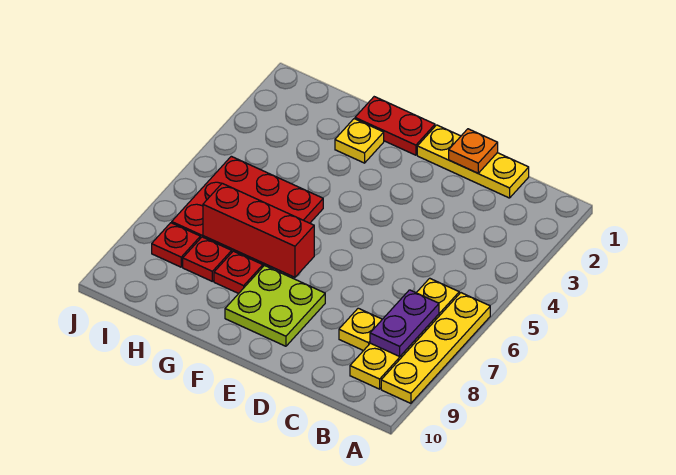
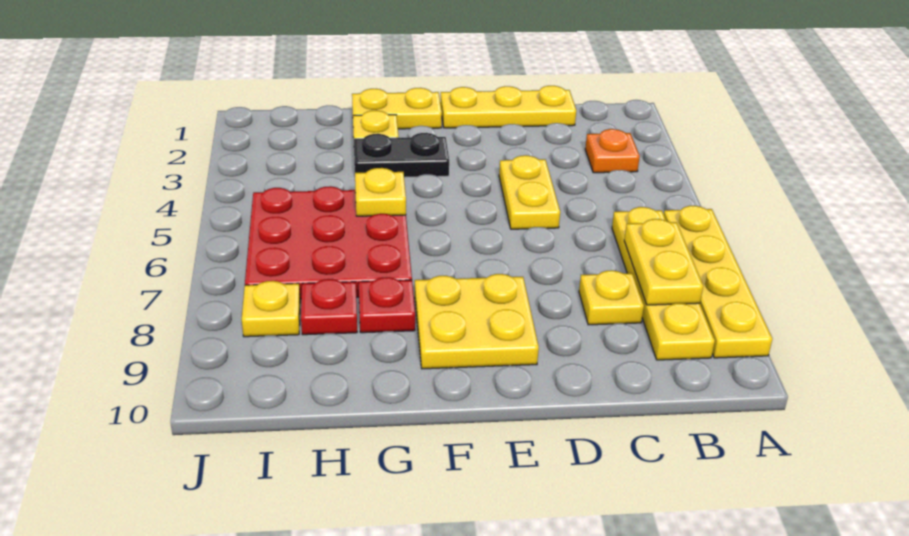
purple 1x2 plate [370,290,439,356] -> yellow 1x2 plate [624,219,703,305]
orange 1x1 plate [449,129,498,173] -> orange 1x1 plate moved to [585,129,640,173]
none -> yellow 1x2 plate [499,155,560,229]
lime 2x2 plate [225,266,325,346] -> yellow 2x2 plate [415,274,539,369]
red 1x2 plate [355,97,435,155] -> yellow 1x2 plate [352,88,442,129]
none -> black 1x2 plate [354,133,449,177]
red 1x3 brick [203,183,314,277] -> none
none -> yellow 1x1 plate [355,168,406,216]
red 1x1 plate [152,223,200,267] -> yellow 1x1 plate [242,281,300,337]

